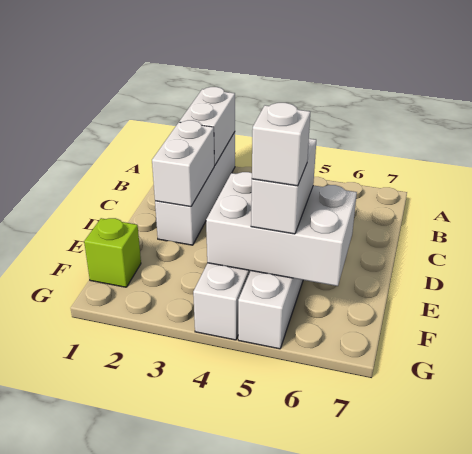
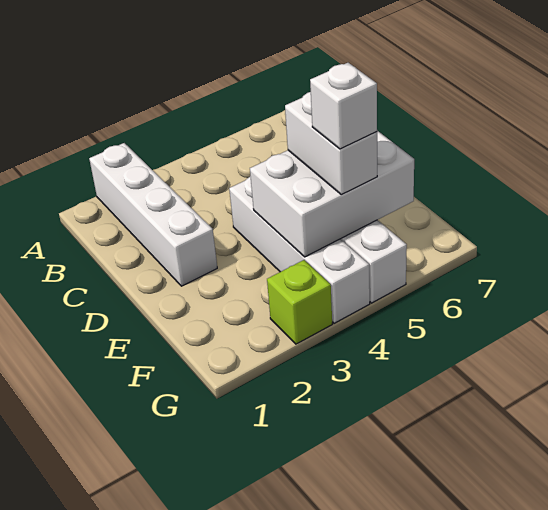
white 1x2 brick [179,87,235,166] -> none
white 1x2 brick [152,120,214,207] -> none
lime 1x1 brick [84,218,141,287] -> lime 1x1 brick moved to [267,260,332,344]

